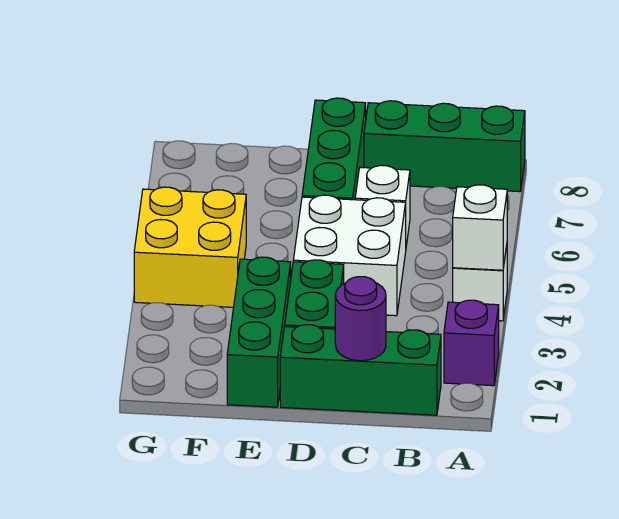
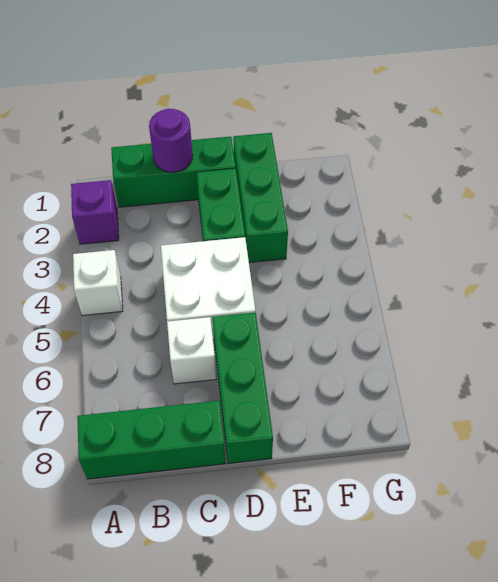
white 1x1 brick [453,185,507,270] -> none
yellow 2x2 brick [134,187,246,307] -> none

